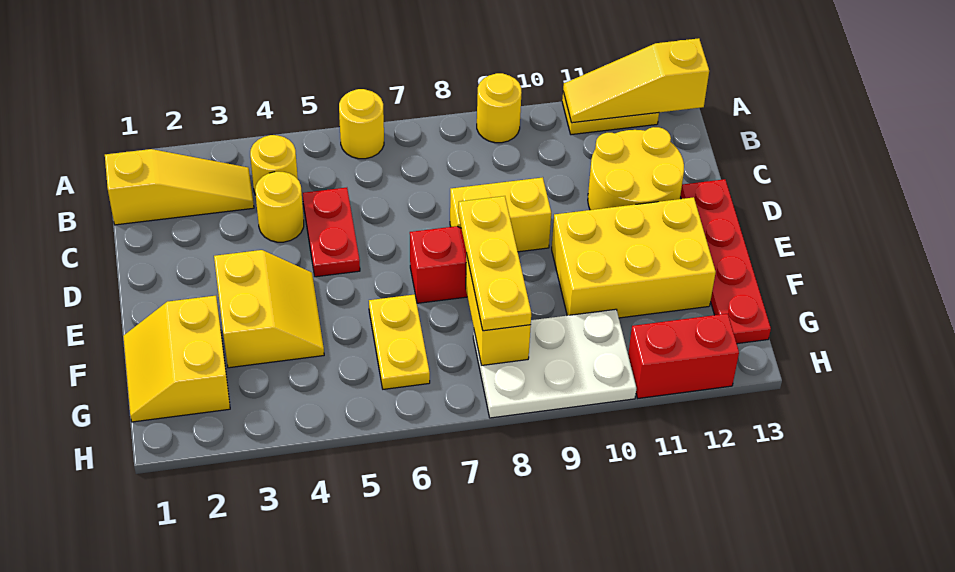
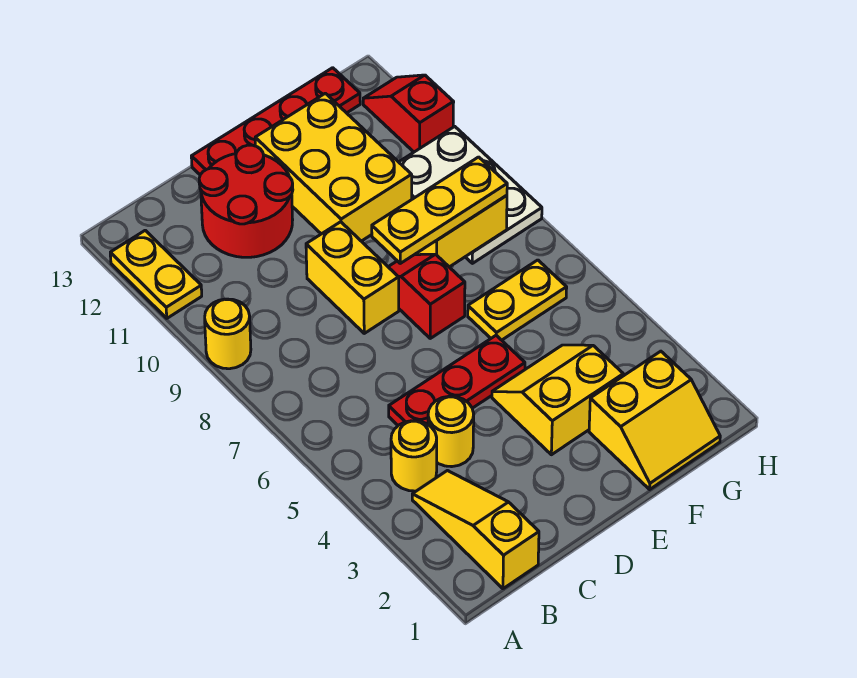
yellow 1x1 round brick [339,89,384,159] -> none
yellow 1x3 slope [563,38,709,123] -> none
red 1x2 plate [303,188,360,277] -> red 1x3 plate [389,335,525,425]
yellow 2x2 round brick [588,127,684,210] -> red 2x2 round brick [199,145,293,257]
red 1x2 brick [628,314,739,398] -> red 1x2 slope [363,75,454,152]

